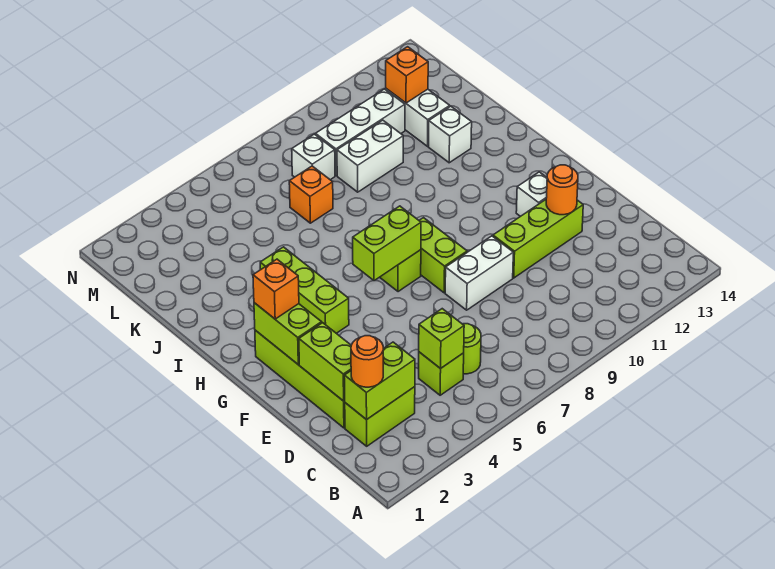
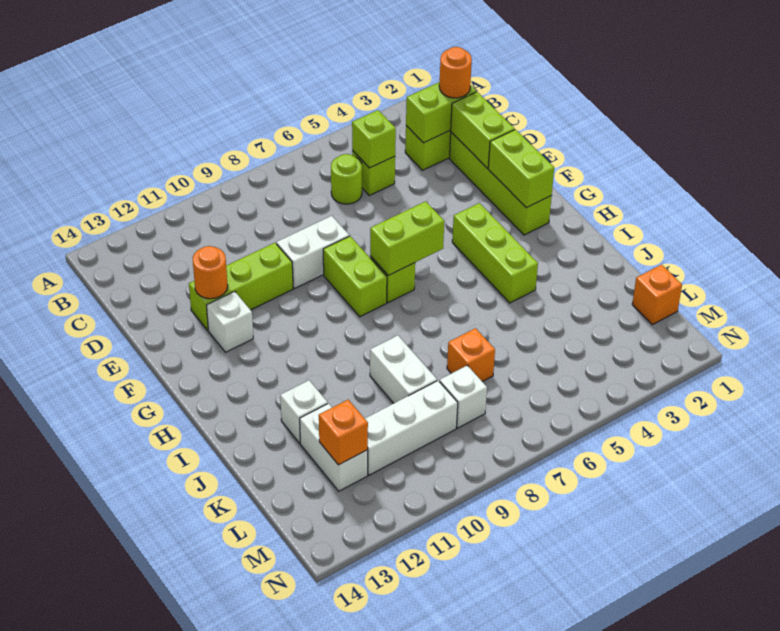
orange 1x1 brick [253,259,299,319] -> orange 1x1 brick moved to [632,265,682,325]
white 1x2 brick [337,120,403,192] -> white 1x2 brick turned to [370,335,437,403]

